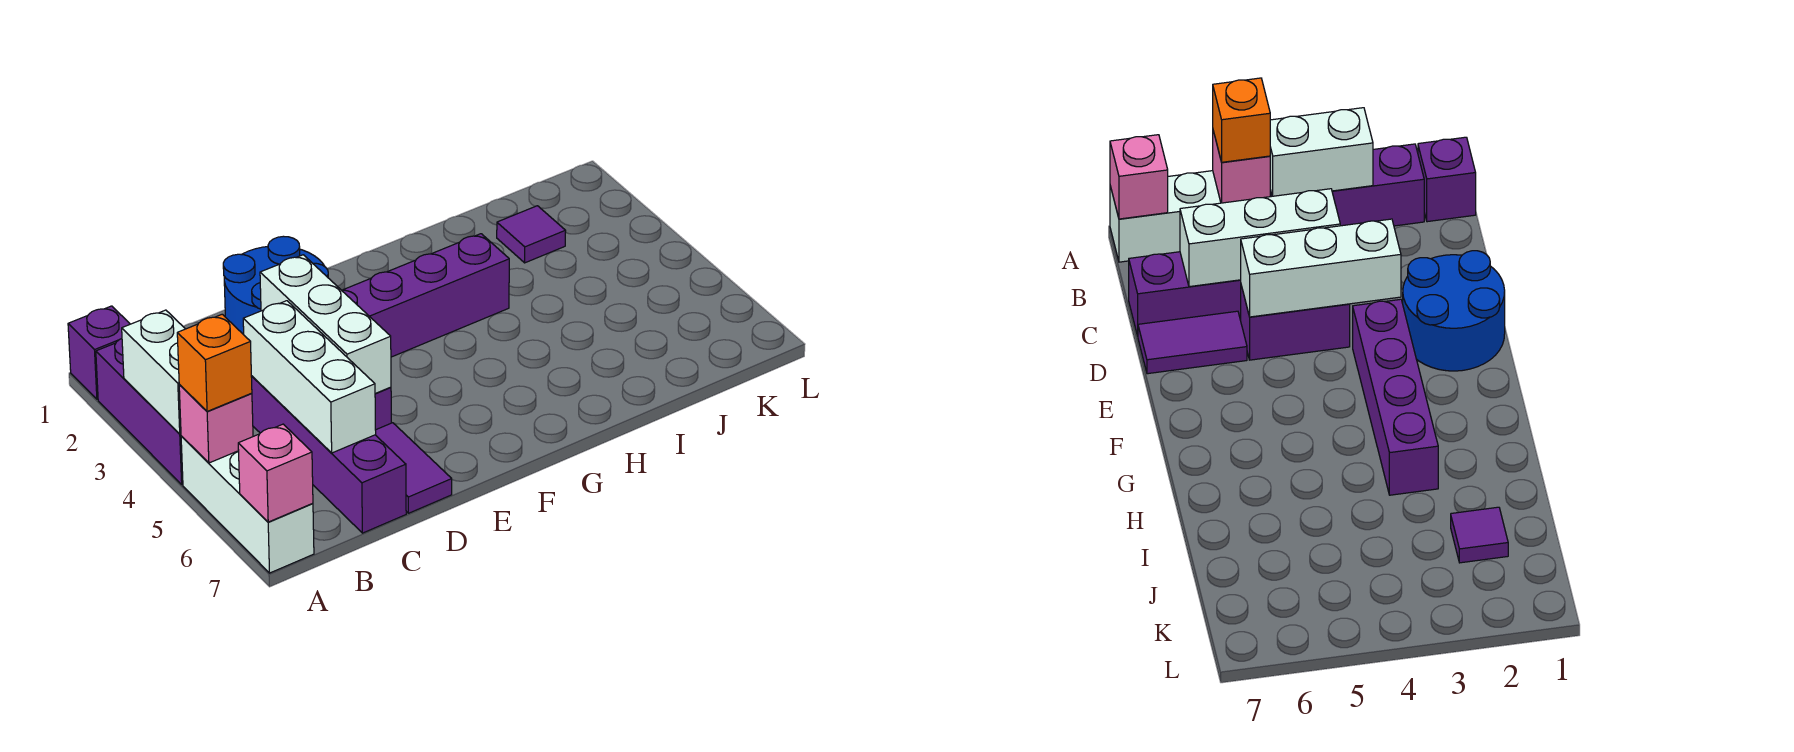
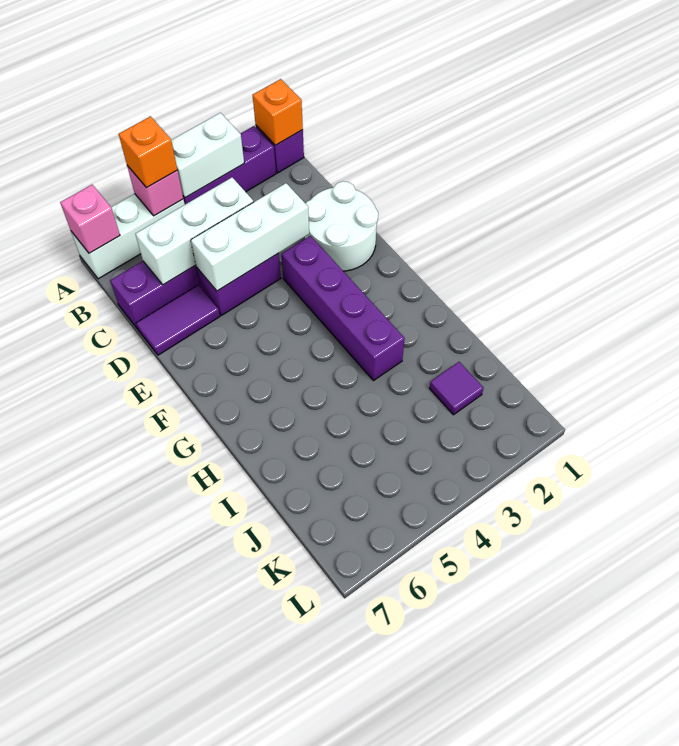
none -> orange 1x1 brick [253,79,303,145]
blue 2x2 round brick [223,236,328,335] -> white 2x2 round brick [305,181,378,271]

